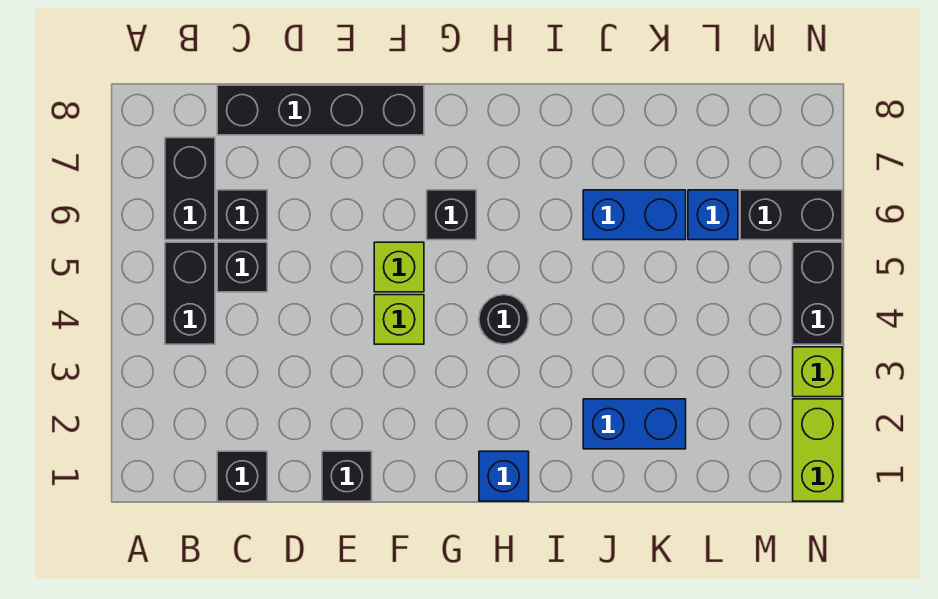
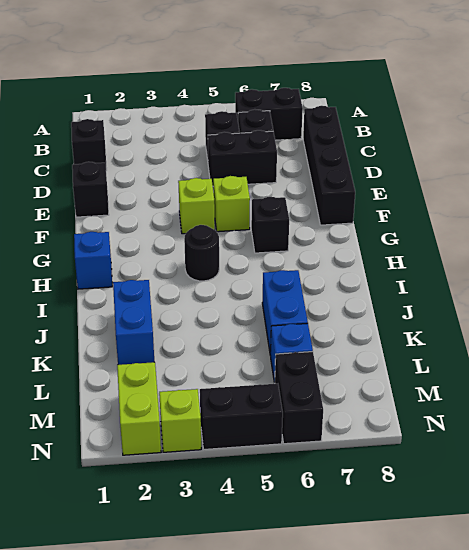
black 1x2 brick [165,242,215,344] -> black 1x2 brick moved to [208,130,277,185]
lime 1x2 brick [793,399,842,501] -> lime 1x2 brick turned to [117,362,161,455]

